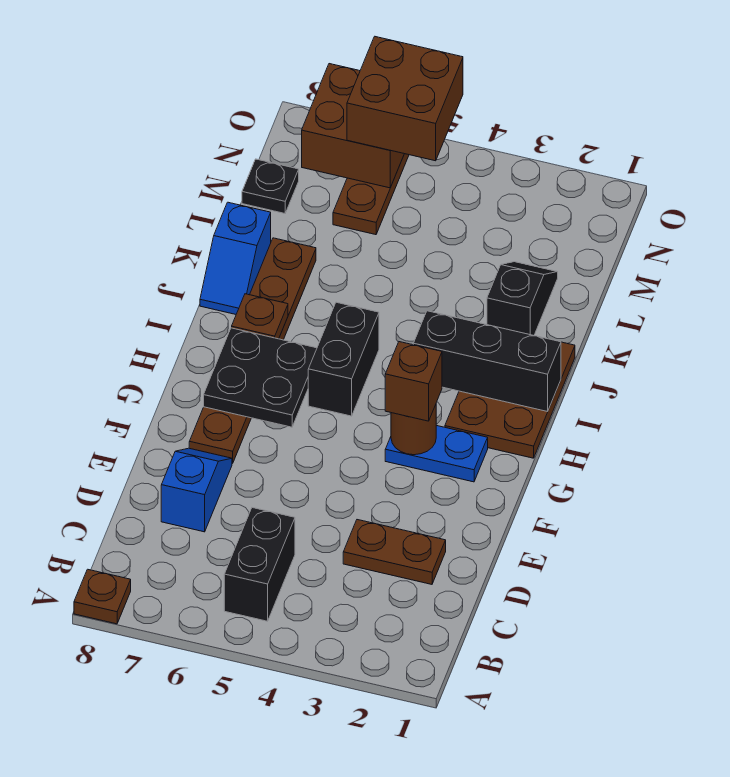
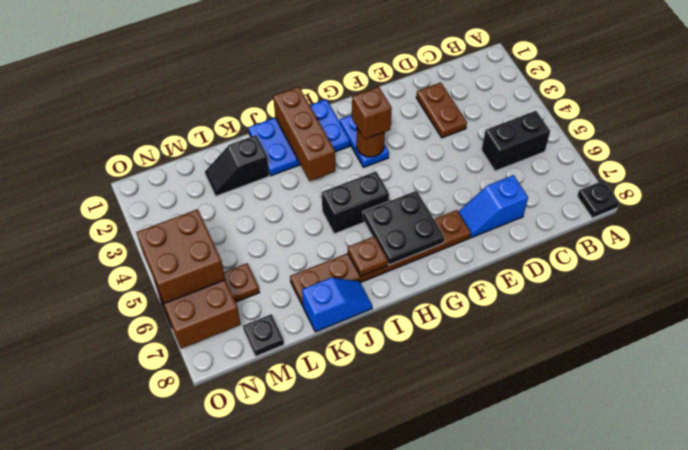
brown 1x1 plate [74,569,131,624] -> black 1x1 plate [577,180,619,218]
brown 2x3 plate [445,342,575,458] -> blue 2x3 plate [248,99,350,176]
black 1x3 brick [413,311,561,412] -> brown 1x3 brick [273,87,335,181]

